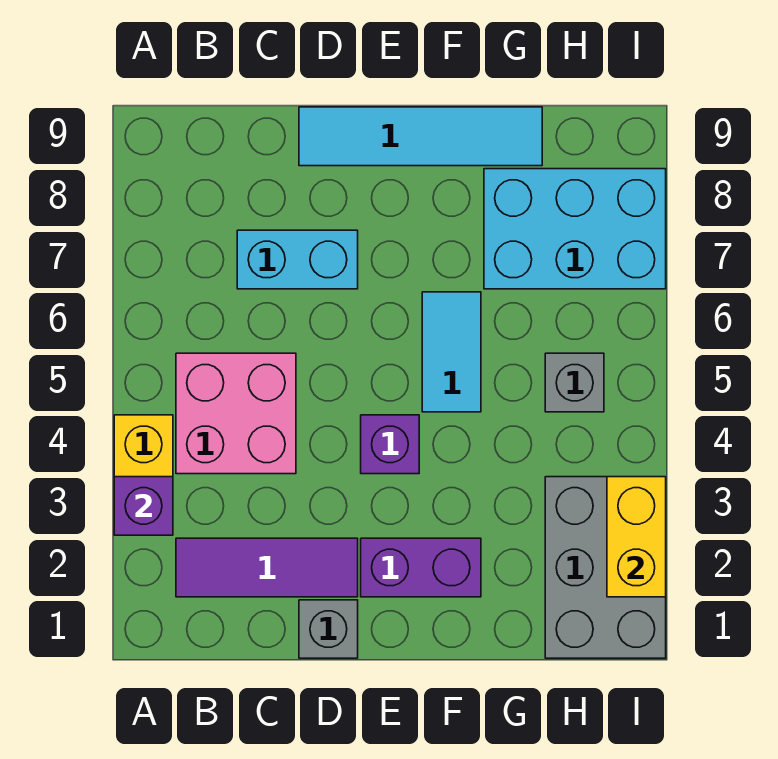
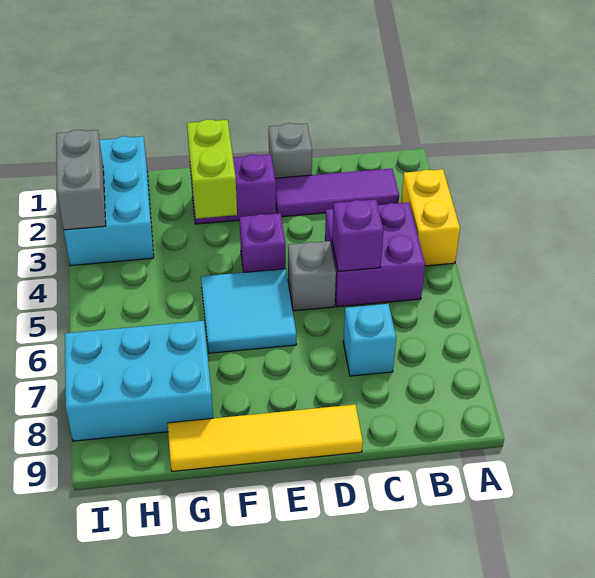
purple 1x1 brick [114,477,173,535] -> purple 1x1 brick moved to [332,199,384,271]
pink 2x2 brick [176,353,296,474] -> purple 2x2 brick [325,202,425,307]
cyan 1x2 brick [237,230,358,289] -> cyan 1x1 brick [343,304,396,376]
cyan 1x4 tile [299,107,542,166] -> yellow 1x4 tile [168,405,363,471]
none -> lime 1x2 brick [187,119,237,219]
cyan 1x2 tile [422,292,481,412] -> cyan 2x2 tile [201,269,296,353]
grey 2x3 brick [545,477,666,658] -> cyan 2x3 brick [64,136,154,266]
grey 1x1 brick [545,353,604,412] -> grey 1x1 brick moved to [288,241,336,311]
yellow 1x2 brick [607,477,666,597] -> grey 1x2 brick [56,130,106,230]

